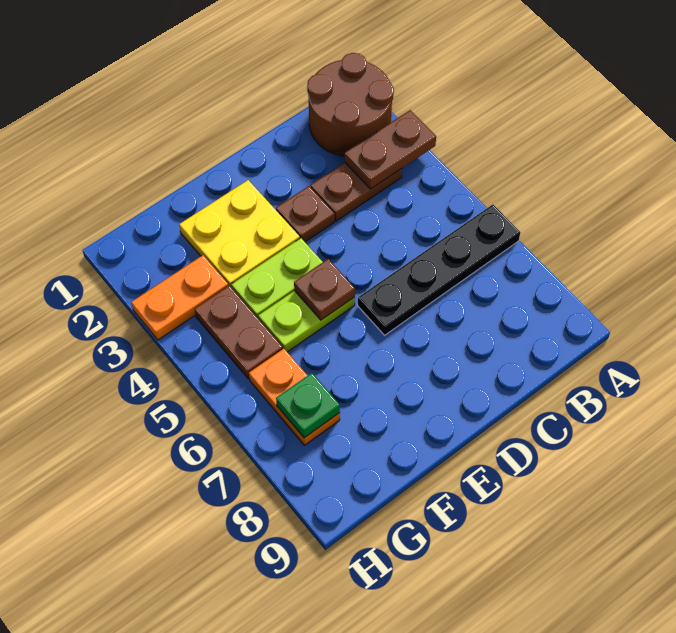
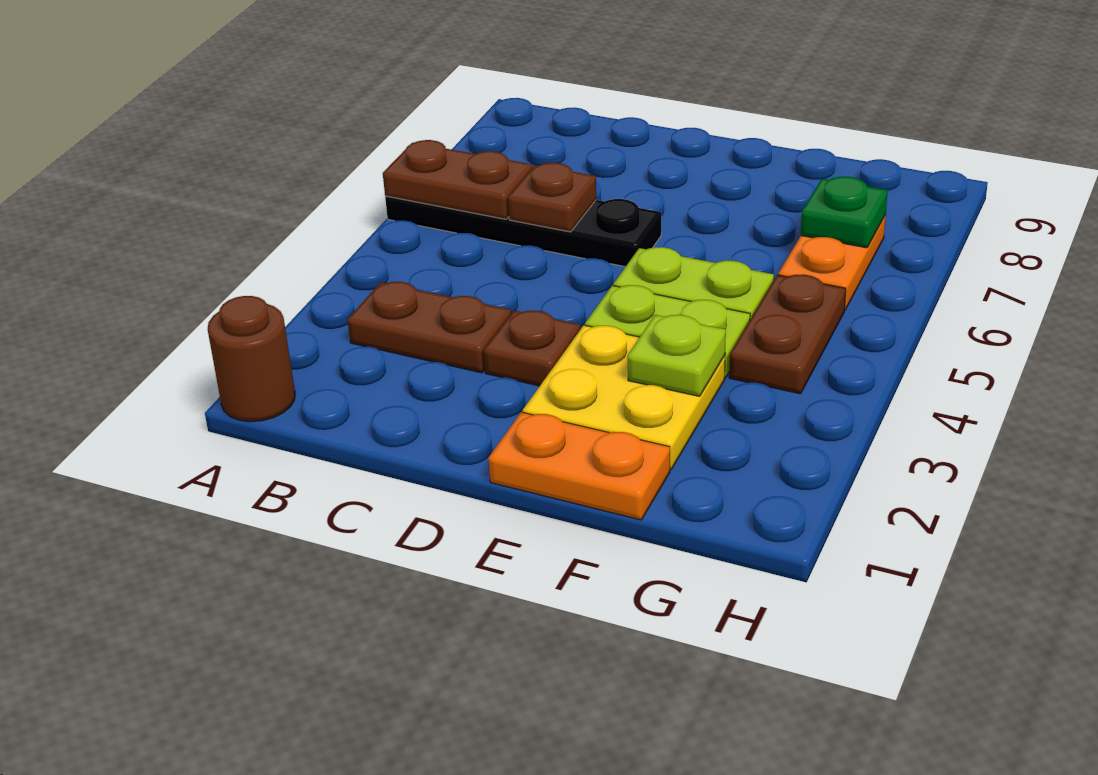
brown 2x2 round brick [307,53,394,156] -> brown 1x1 round brick [208,296,295,422]
brown 1x2 plate [345,110,436,189] -> brown 1x2 plate moved to [383,140,532,219]
brown 1x1 plate [294,259,355,320] -> brown 1x1 plate moved to [508,163,597,232]
none -> lime 1x1 plate [628,315,726,396]
orange 1x2 plate [131,255,228,340] -> orange 1x2 plate moved to [488,412,670,520]

